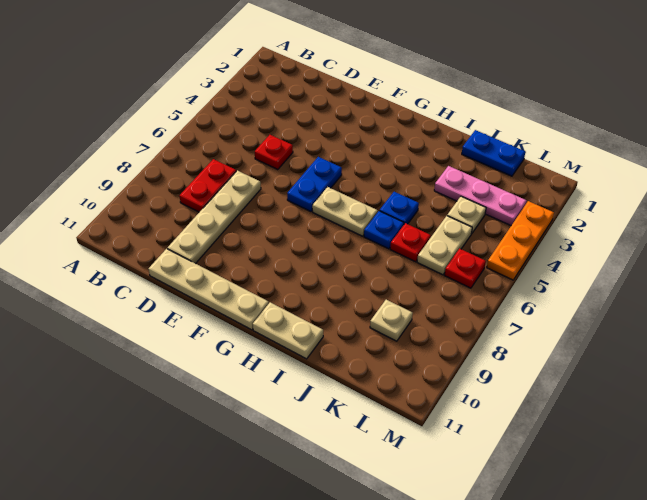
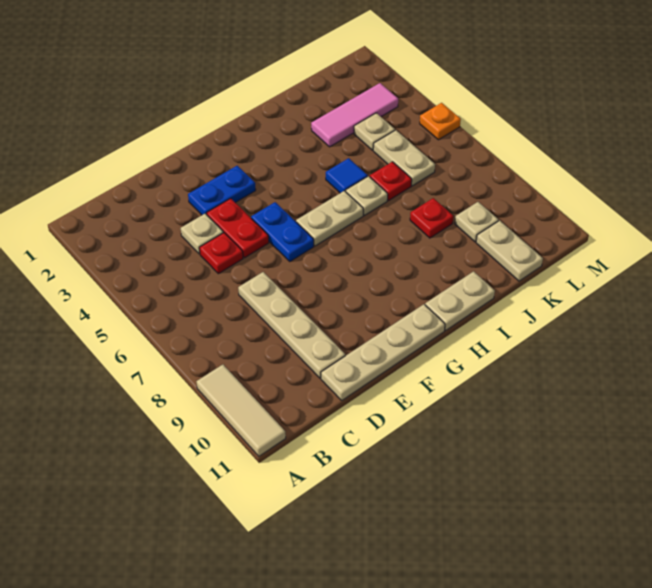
none -> tan 1x3 tile [196,365,286,456]
red 1x2 plate [180,159,236,212] -> red 1x2 plate moved to [207,199,269,258]
none -> tan 1x1 plate [181,214,223,254]
blue 1x1 plate [380,192,419,224] -> blue 1x1 tile [326,158,368,193]
blue 1x1 plate [364,211,404,249] -> tan 1x1 plate [346,176,388,215]
blue 1x2 plate [462,130,525,176] -> blue 1x2 plate moved to [188,166,256,215]
pink 1x3 plate [434,166,527,225] -> pink 1x3 tile [311,83,398,147]
none -> tan 1x2 plate [476,221,543,281]
red 1x1 plate [445,249,486,288] -> red 1x1 plate moved to [410,198,453,238]
orange 1x3 plate [487,201,554,280] -> orange 1x1 plate [420,103,461,140]

